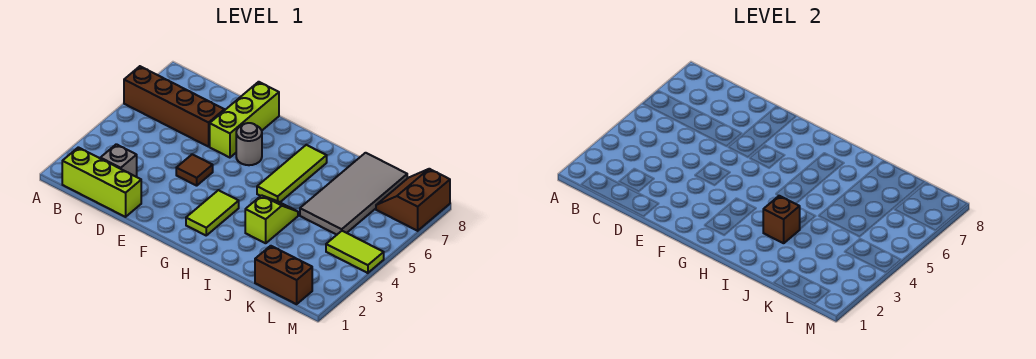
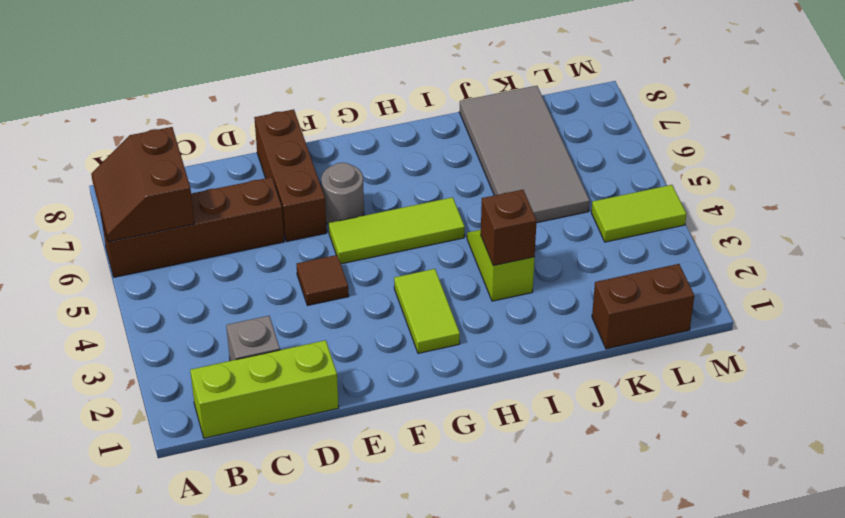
lime 1x3 brick [210,82,279,158] -> brown 1x3 brick [254,109,327,242]
lime 1x3 tile [257,145,327,202] -> lime 1x3 tile turned to [329,197,465,264]
brown 2x2 slope [376,169,450,231] -> brown 2x2 slope moved to [91,127,194,242]

